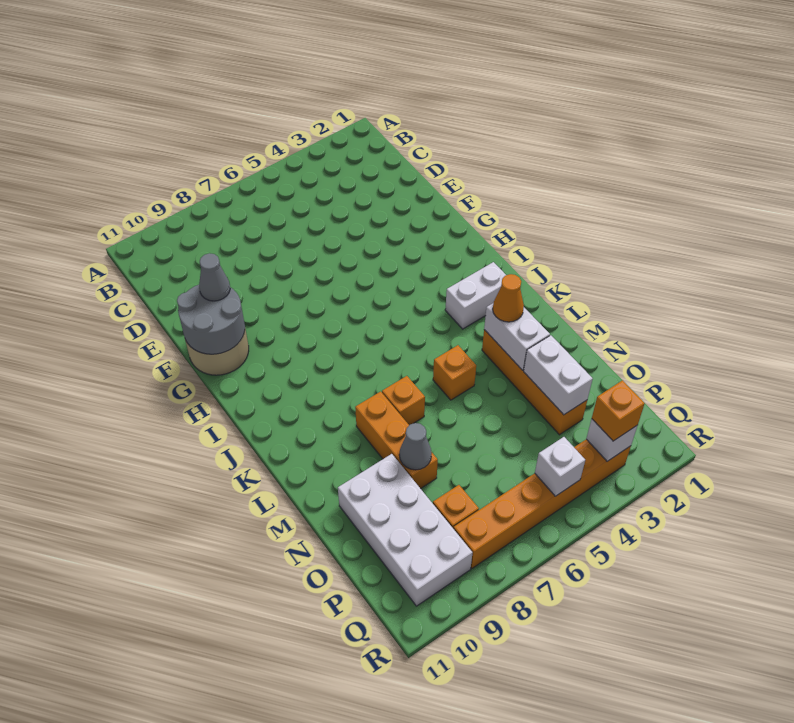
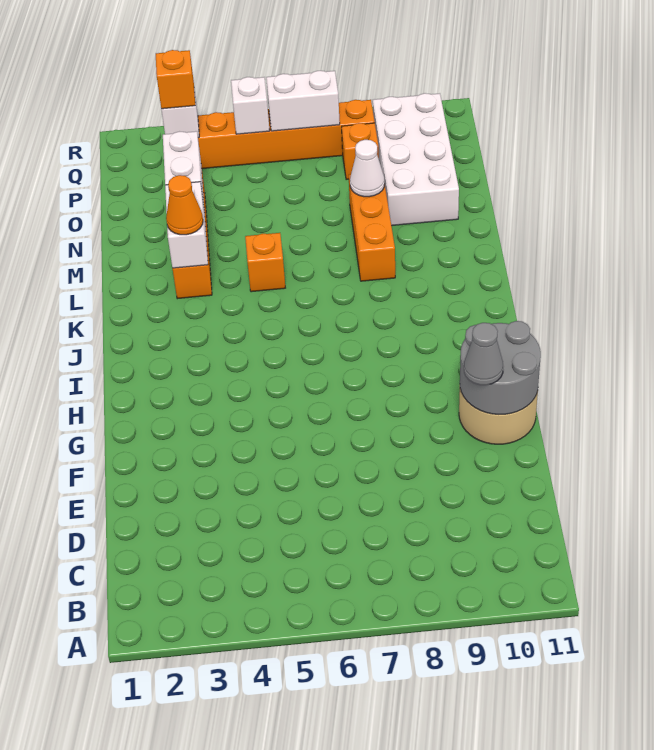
white 1x2 brick [445,262,506,329] -> white 1x2 brick moved to [266,71,340,131]
orange 1x1 brick [382,376,425,425] -> none
grey 1x1 cone [399,423,432,470] -> white 1x1 cone [350,140,385,197]

